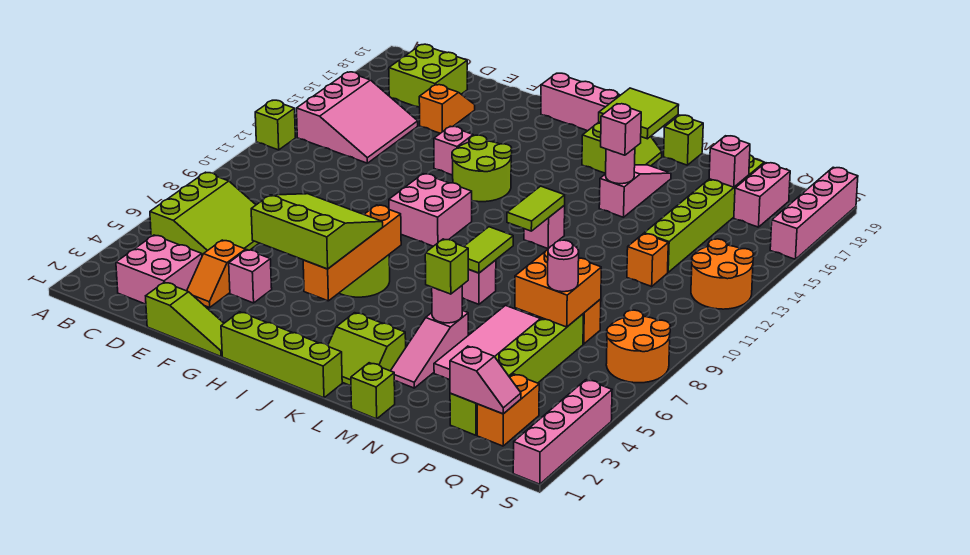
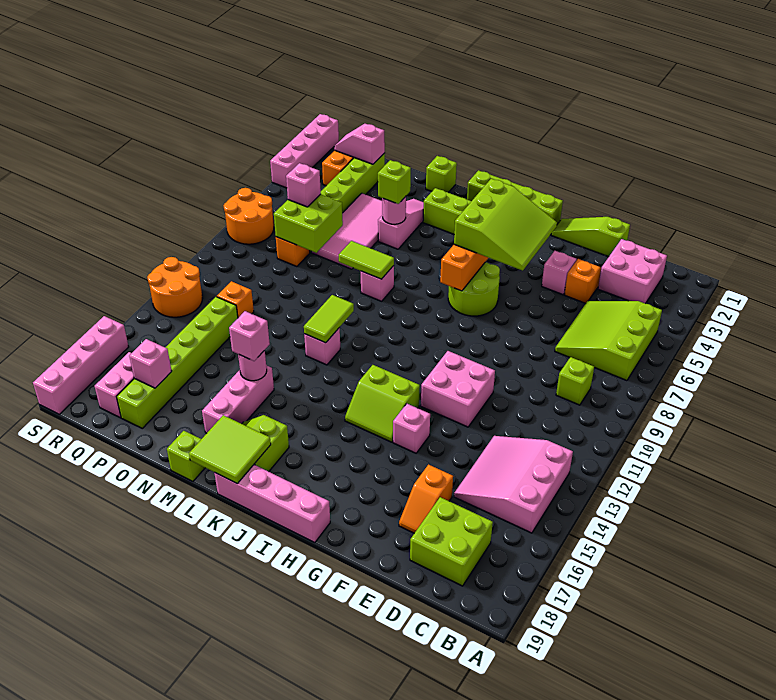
lime 1x1 brick [255,100,295,150] -> lime 1x1 brick moved to [556,357,594,405]
lime 3x3 slope [251,194,383,269] -> lime 3x3 slope turned to [454,179,557,271]
pink 2x2 brick [389,174,472,246] -> pink 2x2 brick moved to [421,351,495,427]
lime 2x2 round brick [452,135,512,202] -> lime 2x2 slope [345,365,420,442]
lime 1x2 tile [464,227,513,273] -> lime 1x2 tile turned to [339,241,394,279]
pink 1x3 slope [599,165,671,217] -> pink 1x3 brick [202,365,274,433]
orange 2x2 brick [515,250,601,327] -> lime 2x2 brick [274,194,343,253]
pink 1x1 round brick [548,240,579,292] -> pink 1x1 brick [286,163,321,207]

